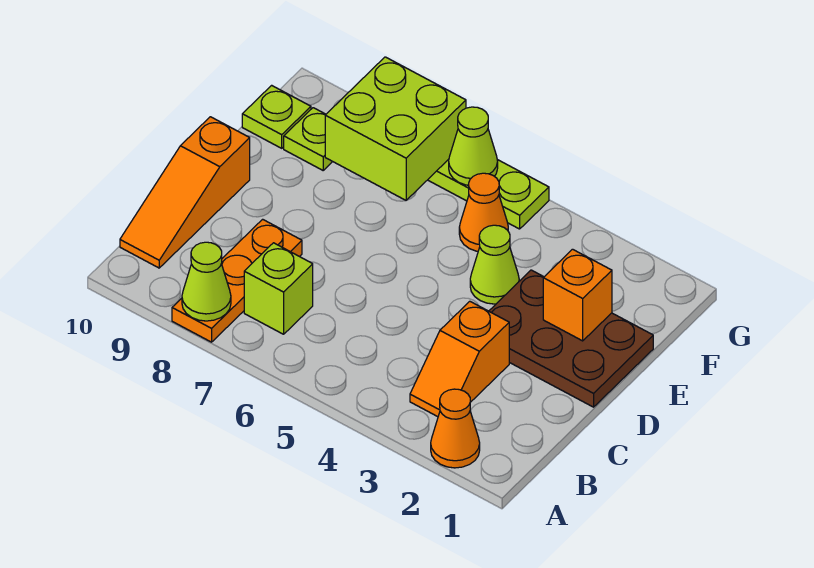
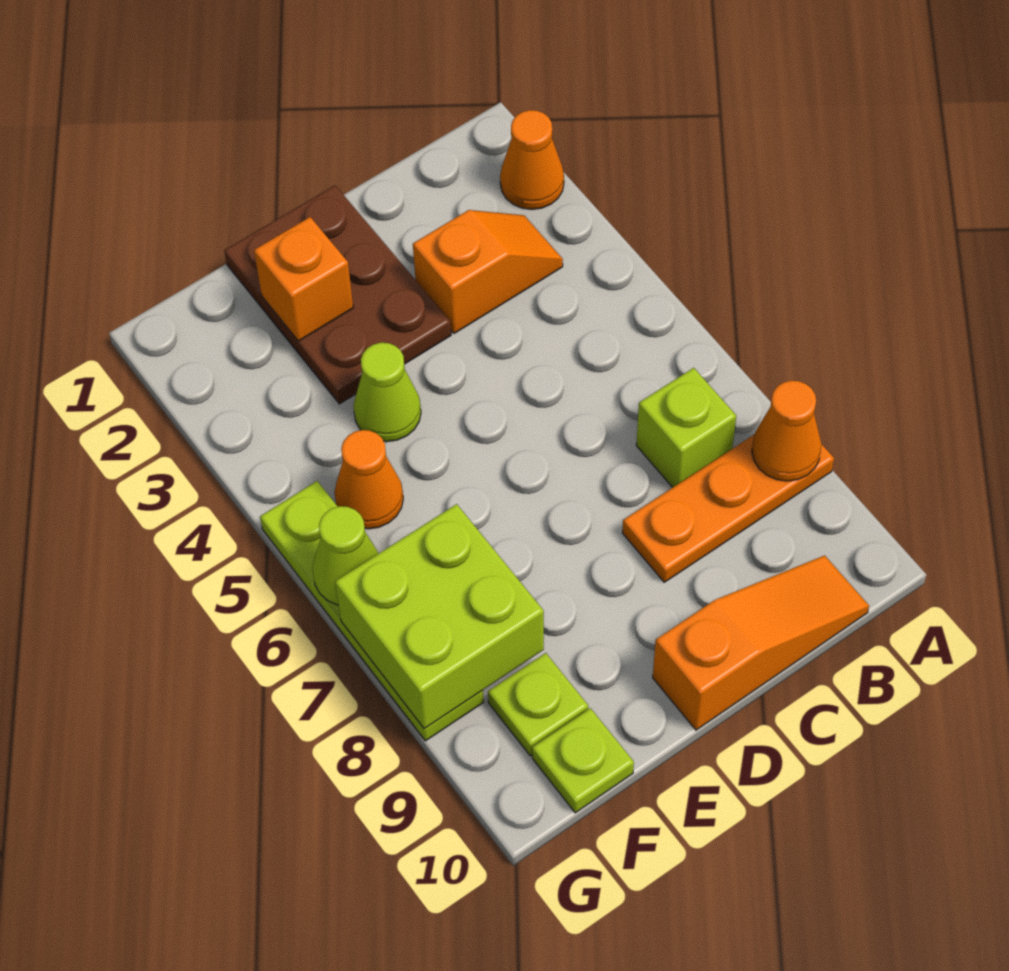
lime 1x1 cone [182,242,231,321] -> orange 1x1 cone [752,381,821,481]

